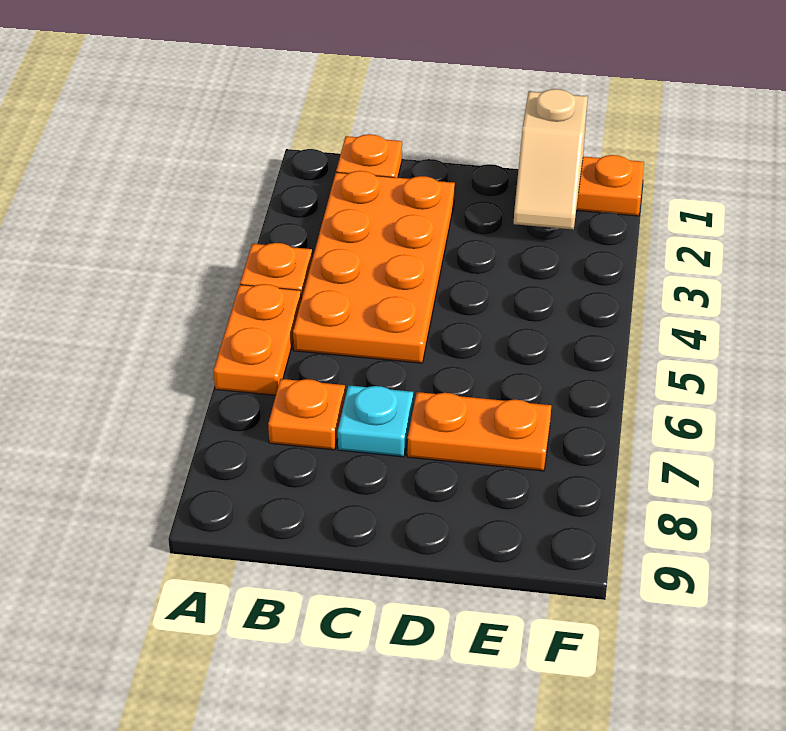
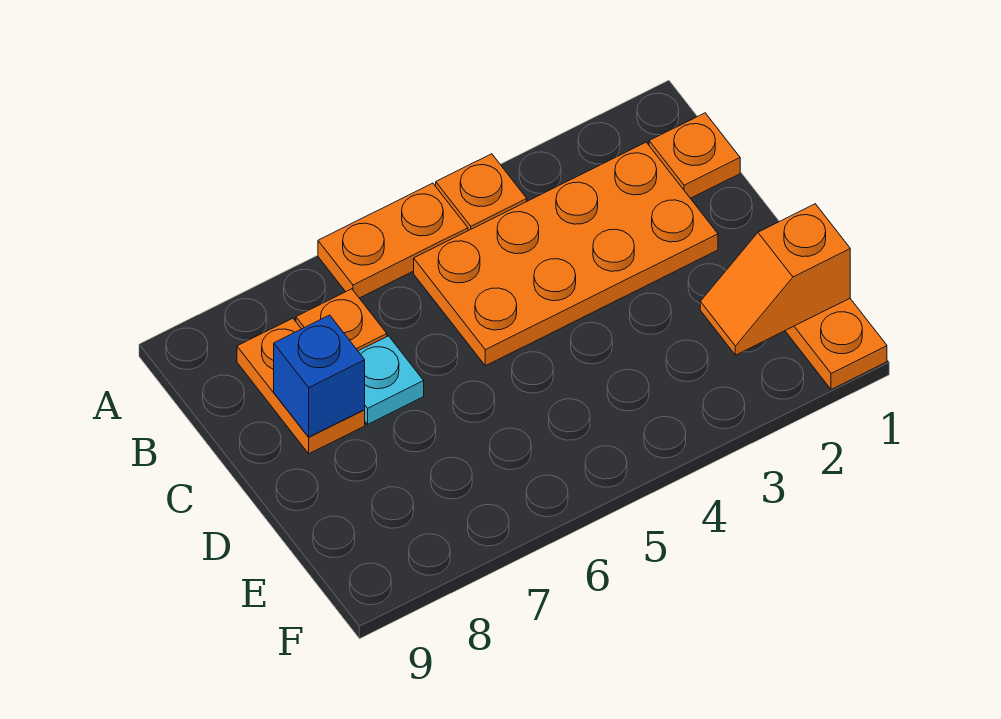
none -> blue 1x1 brick [274,315,365,437]
orange 1x2 plate [407,392,551,471] -> orange 1x2 plate moved to [237,318,365,454]
tan 1x2 slope [514,89,588,230] -> orange 1x2 slope [700,204,850,355]

